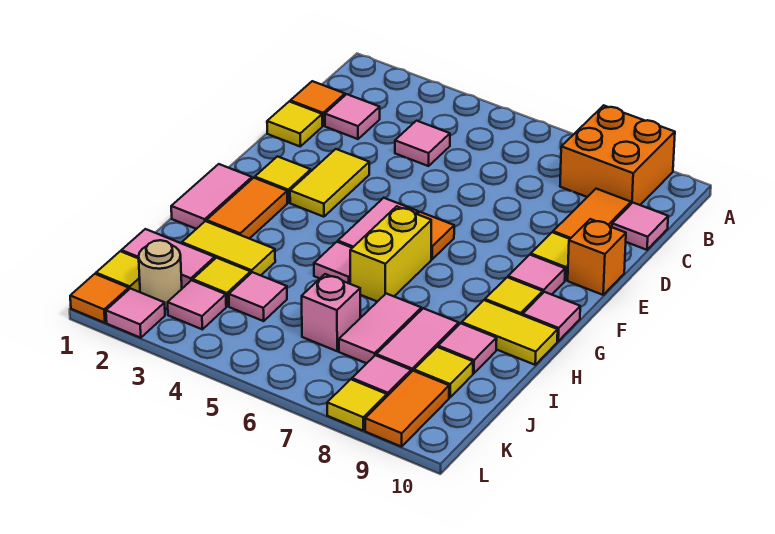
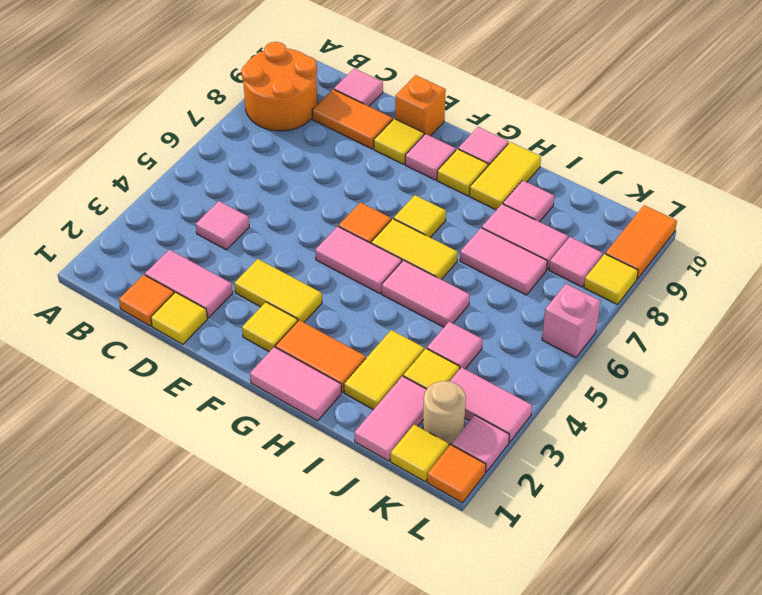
orange 2x2 brick [560,105,675,205] -> orange 2x2 round brick [241,42,318,131]
pink 1x1 tile [325,94,380,139] -> pink 1x2 tile [145,250,233,318]
yellow 1x2 brick [350,206,431,302] -> yellow 1x2 tile [371,219,458,280]
pink 1x1 tile [314,242,352,284] -> pink 1x2 tile [382,260,470,327]
pink 1x1 brick [302,274,360,351] -> pink 1x1 brick moved to [542,284,601,358]
yellow 1x1 tile [414,347,473,397] -> yellow 1x1 tile moved to [394,195,446,238]
pink 1x1 tile [168,280,226,329] -> pink 1x2 tile [450,367,532,442]
orange 1x2 tile [365,371,449,447] -> orange 1x2 tile turned to [605,205,677,279]

